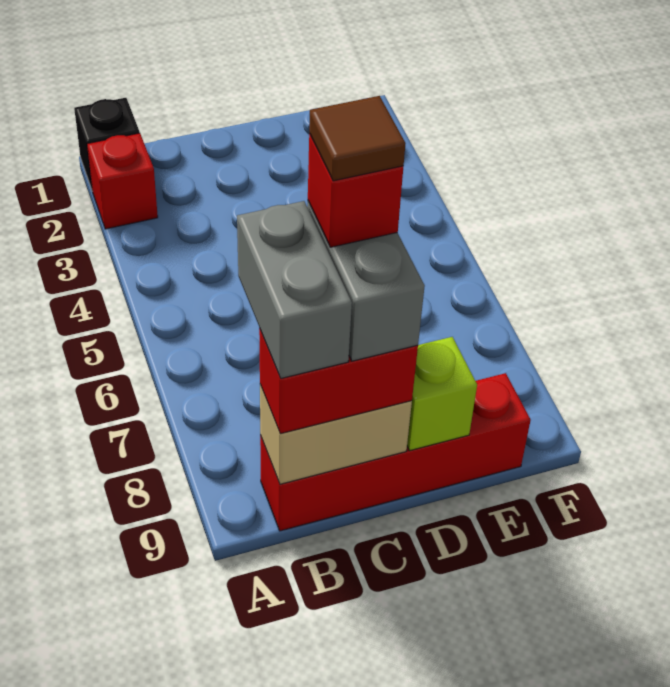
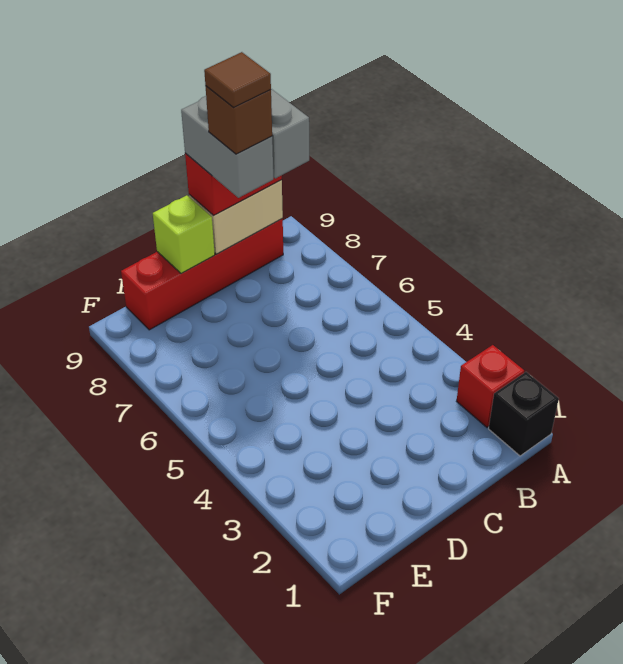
red 1x1 brick [308,134,403,247] -> brown 1x1 brick [206,86,272,154]

